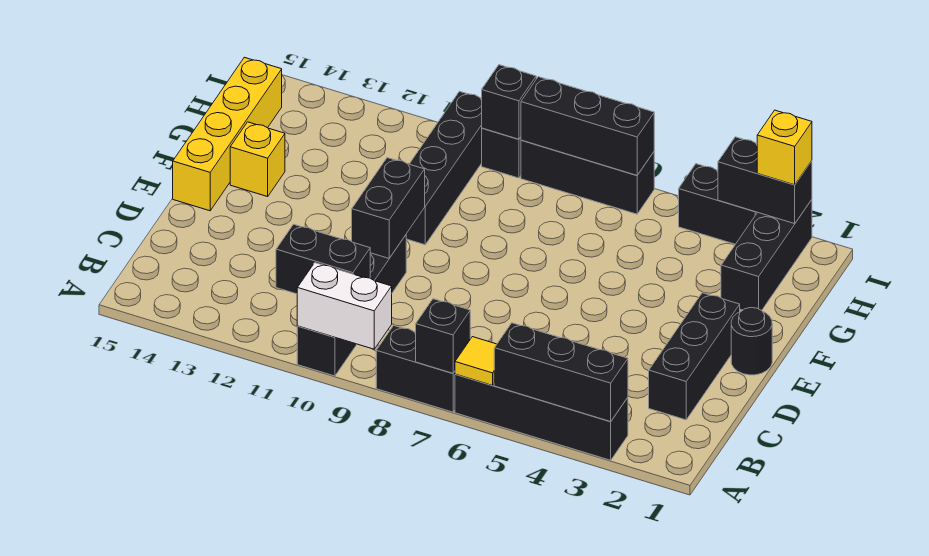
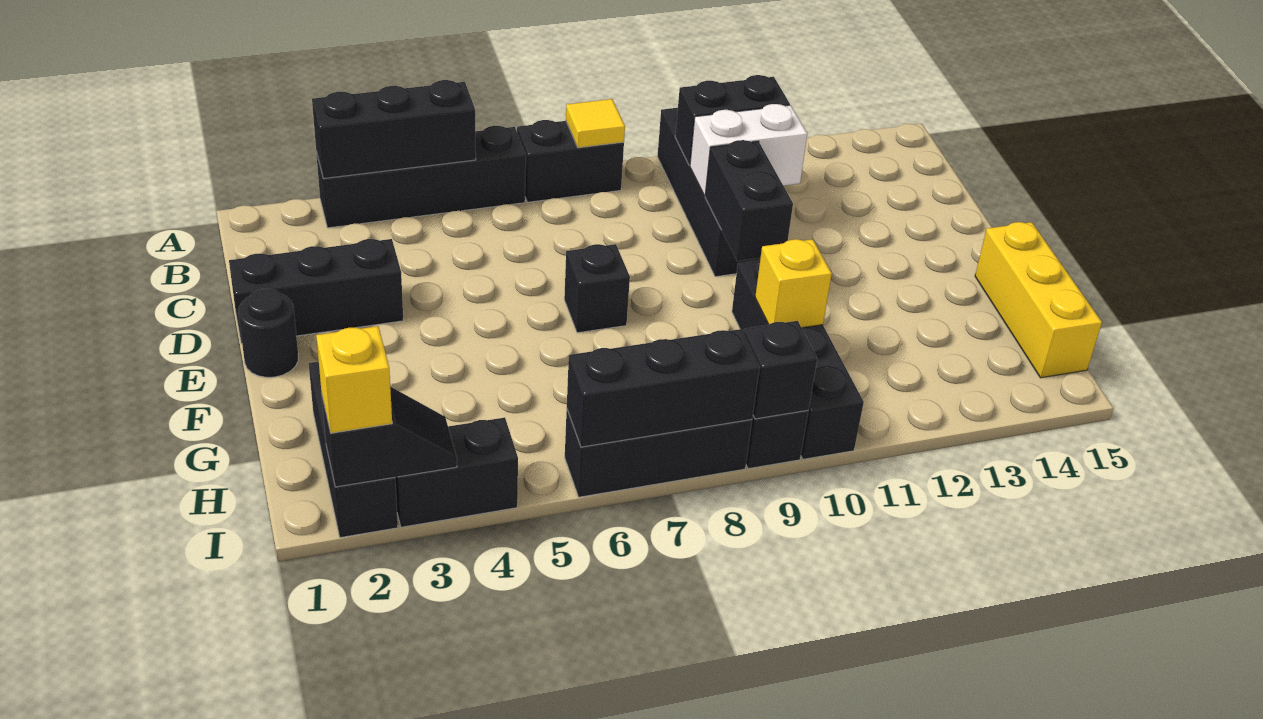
yellow 1x1 tile [455,337,497,385] -> yellow 1x1 tile moved to [566,99,625,148]
black 1x1 brick [416,299,470,373] -> black 1x1 brick moved to [564,244,630,333]
white 1x2 brick [297,263,392,349] -> white 1x2 brick moved to [690,104,807,196]
black 1x3 brick [649,293,740,420] -> black 1x3 brick turned to [229,239,403,343]
yellow 1x4 brick [173,57,282,211] -> yellow 1x3 brick [975,222,1102,378]
yellow 1x1 brick [230,122,285,197] -> yellow 1x1 brick moved to [755,239,832,328]
black 1x2 brick [718,137,812,224] -> black 1x2 slope [322,387,457,487]

